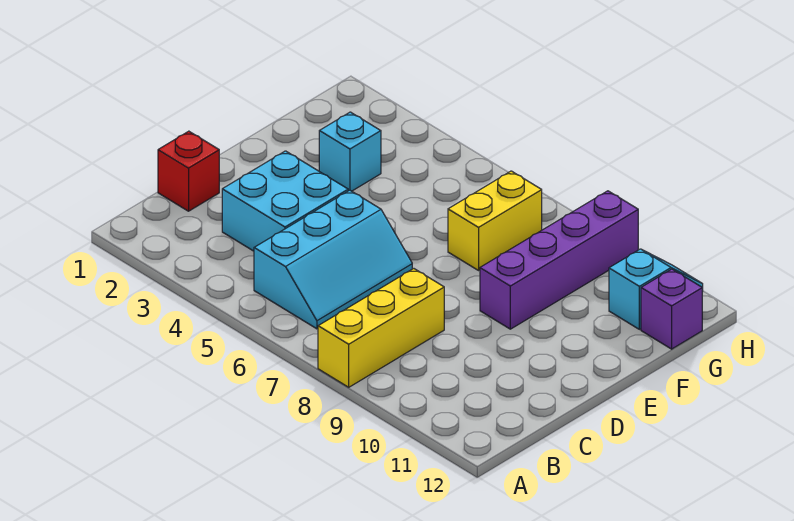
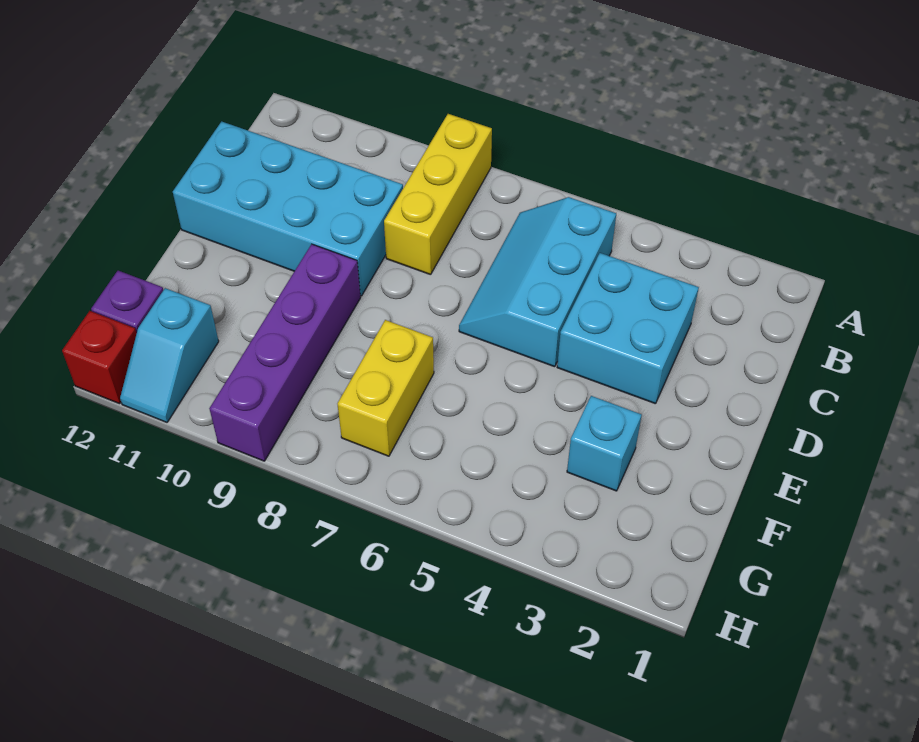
red 1x1 brick [158,131,219,211] -> red 1x1 brick moved to [62,311,137,404]
none -> cyan 2x4 brick [173,121,403,296]

